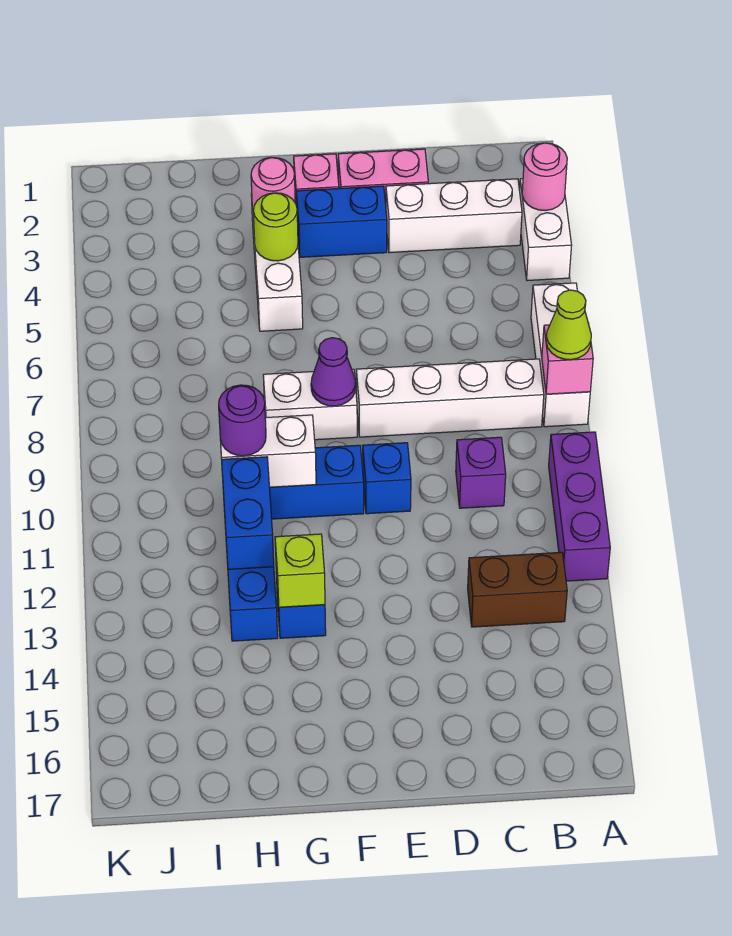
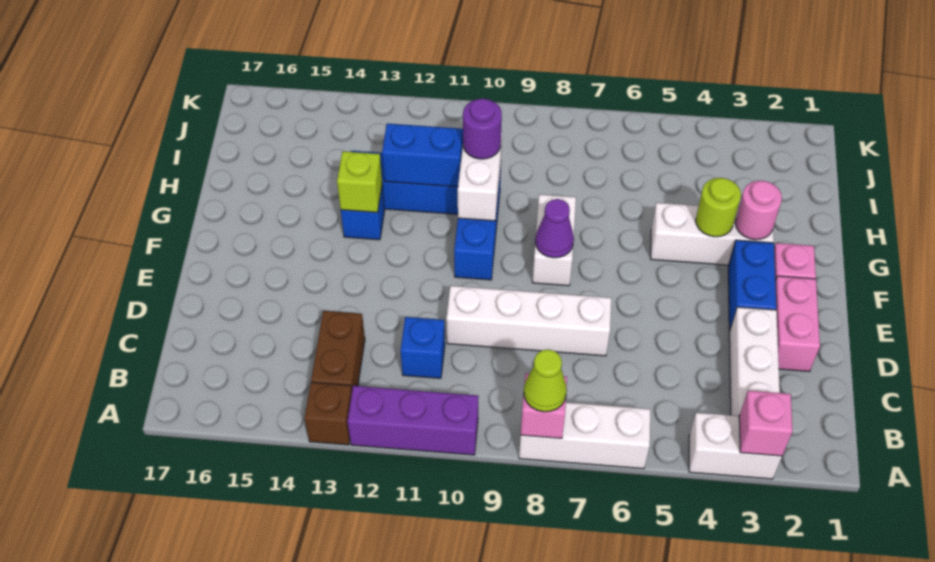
pink 1x1 round brick [522,143,567,210] -> pink 1x1 brick [739,390,792,456]
none -> brown 1x1 brick [305,382,352,445]
white 1x4 brick [356,359,544,437] -> white 1x4 brick turned to [446,286,611,356]
purple 1x1 brick [456,437,506,508] -> none
blue 1x1 brick [363,443,411,514] -> blue 1x1 brick moved to [401,317,445,378]

